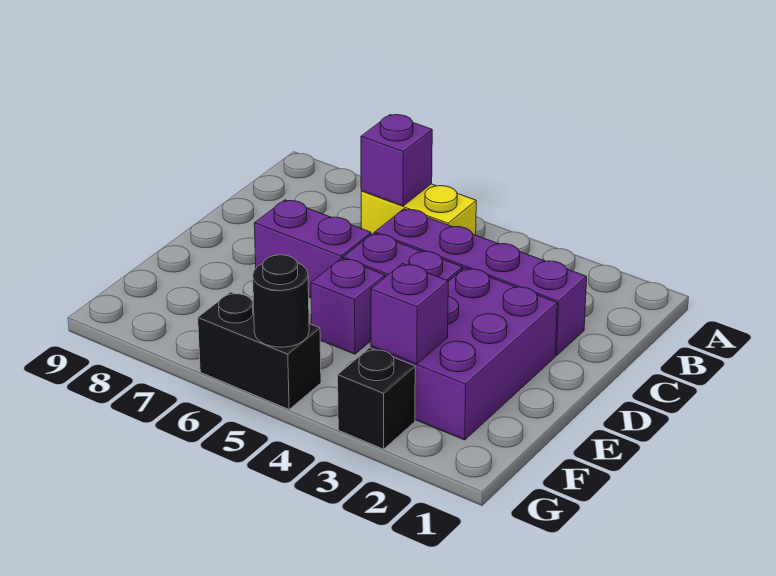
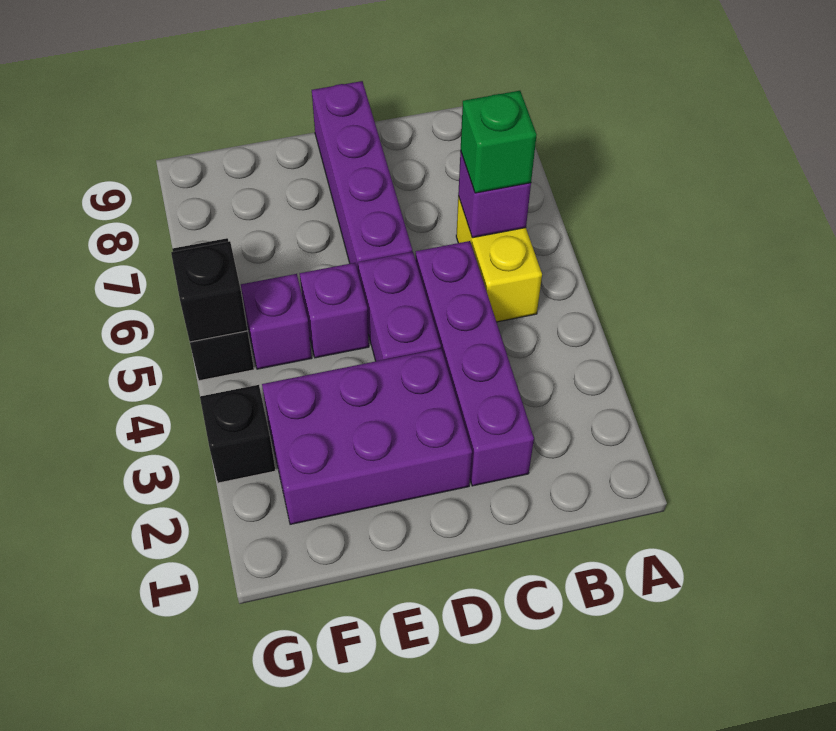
none -> green 1x1 brick [461,91,537,193]
purple 1x2 brick [254,200,371,298] -> purple 1x4 brick [312,81,412,275]
purple 1x1 brick [371,263,448,364] -> purple 1x1 brick moved to [241,274,312,369]
black 1x1 round brick [253,255,309,347] -> black 1x1 brick [171,241,248,342]

